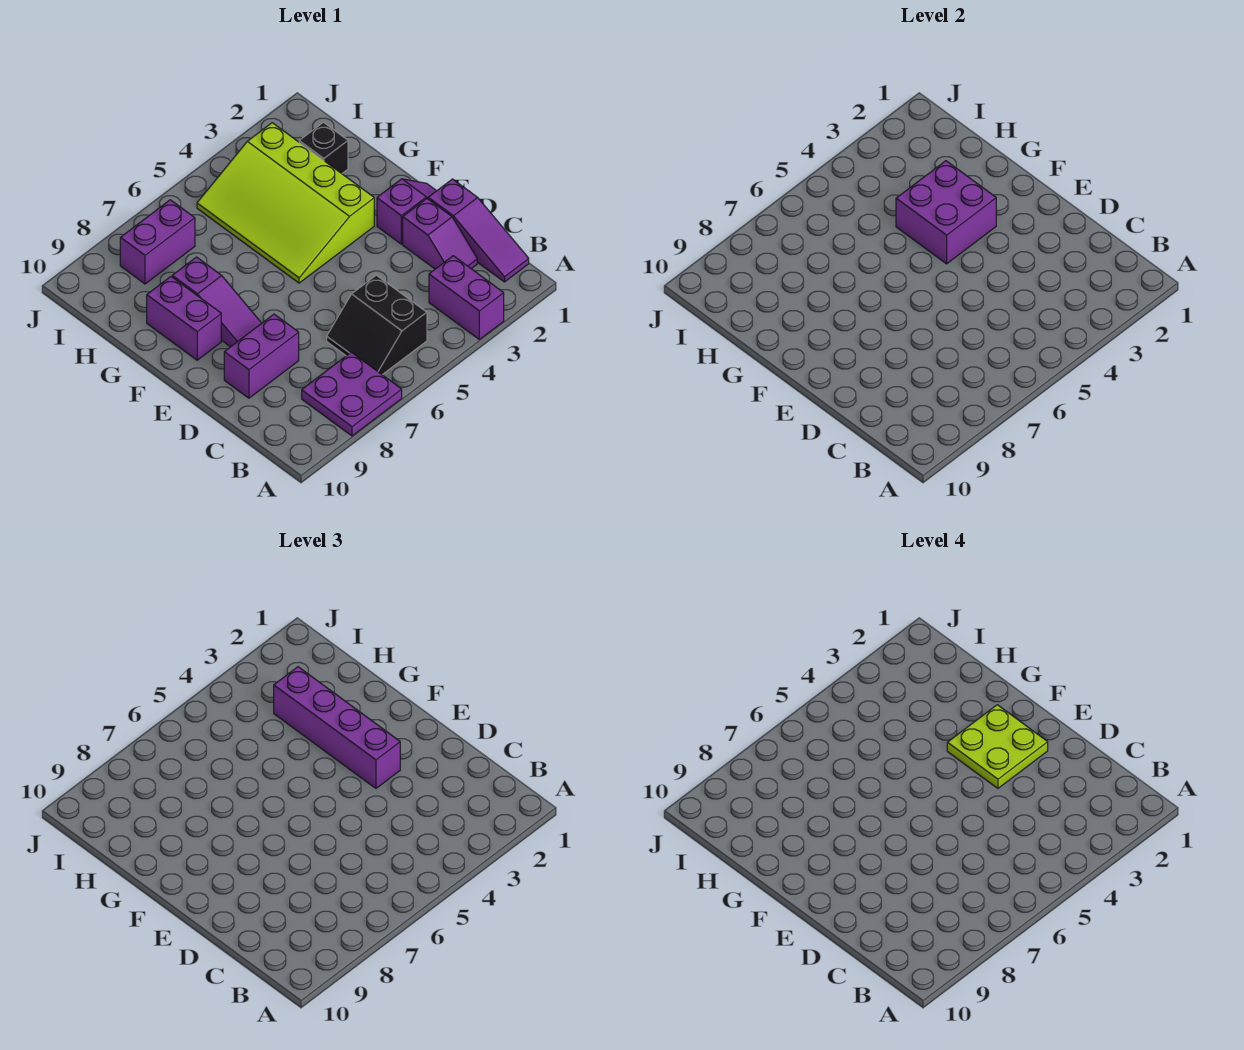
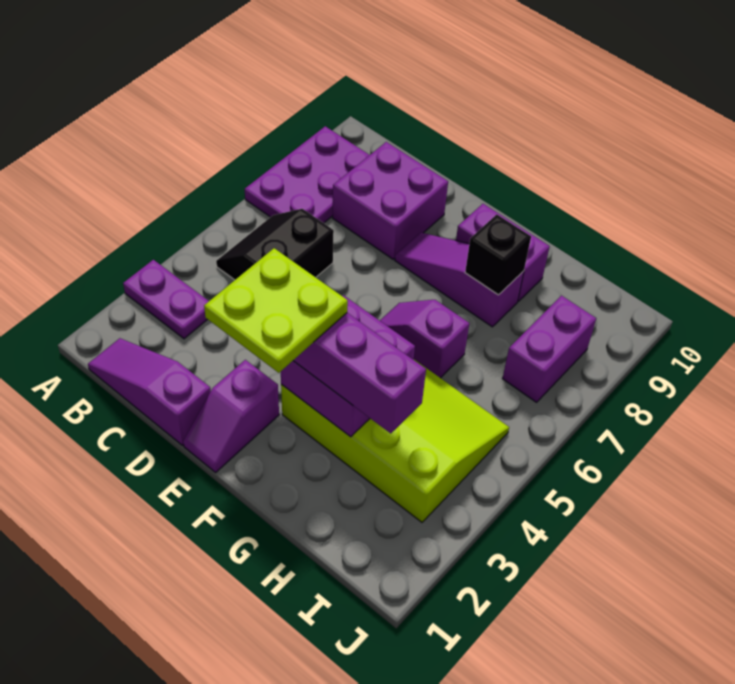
purple 1x2 brick [429,256,504,339] -> purple 1x2 plate [123,260,209,339]
purple 2x2 plate [302,352,402,436] -> purple 2x3 plate [245,126,369,223]
black 2x2 slope [327,275,427,375] -> black 2x2 slope turned to [216,209,334,280]
purple 1x2 slope [403,199,477,269] -> purple 1x2 slope moved to [380,300,469,378]
purple 1x2 brick [224,314,299,398] -> purple 2x2 brick [333,142,448,259]
black 1x1 brick [299,122,348,173] -> black 1x1 brick moved to [465,214,531,295]

